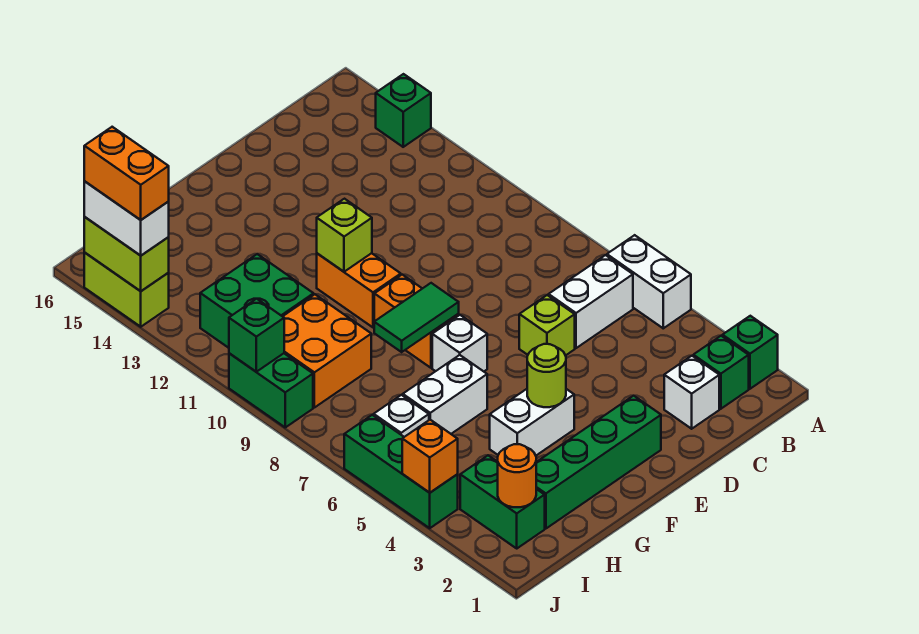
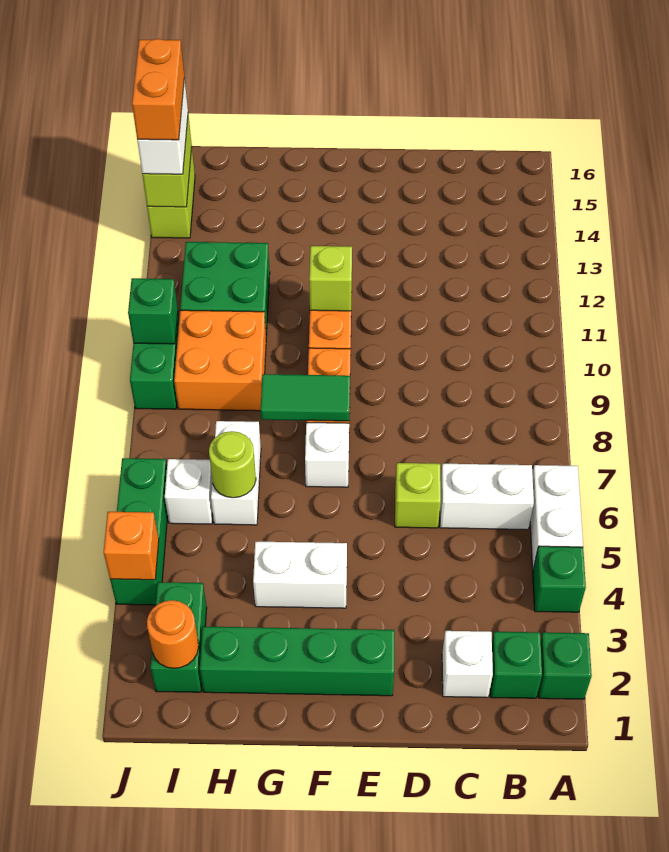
green 1x1 brick [376,74,431,147] -> green 1x1 brick moved to [533,546,586,612]
lime 1x1 round brick [527,344,566,407] -> lime 1x1 round brick moved to [209,431,256,498]
white 1x2 brick [403,355,487,434] -> white 1x2 brick turned to [211,421,261,525]

